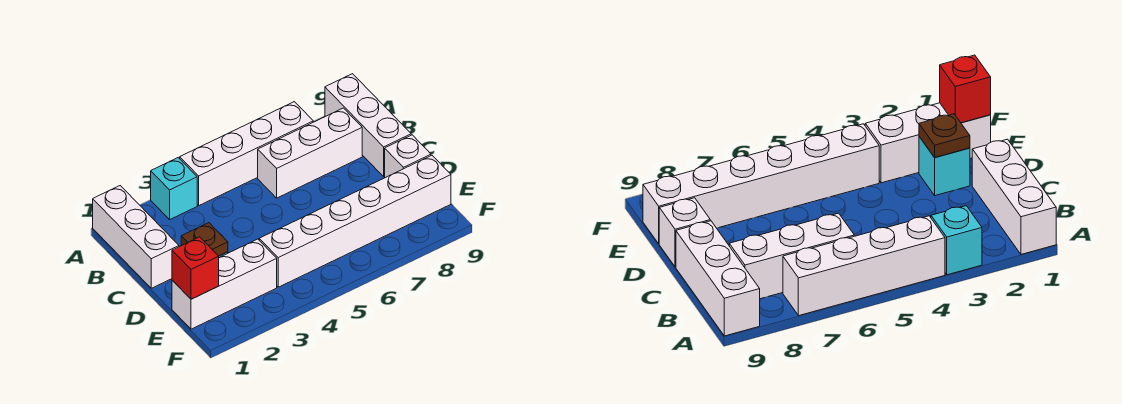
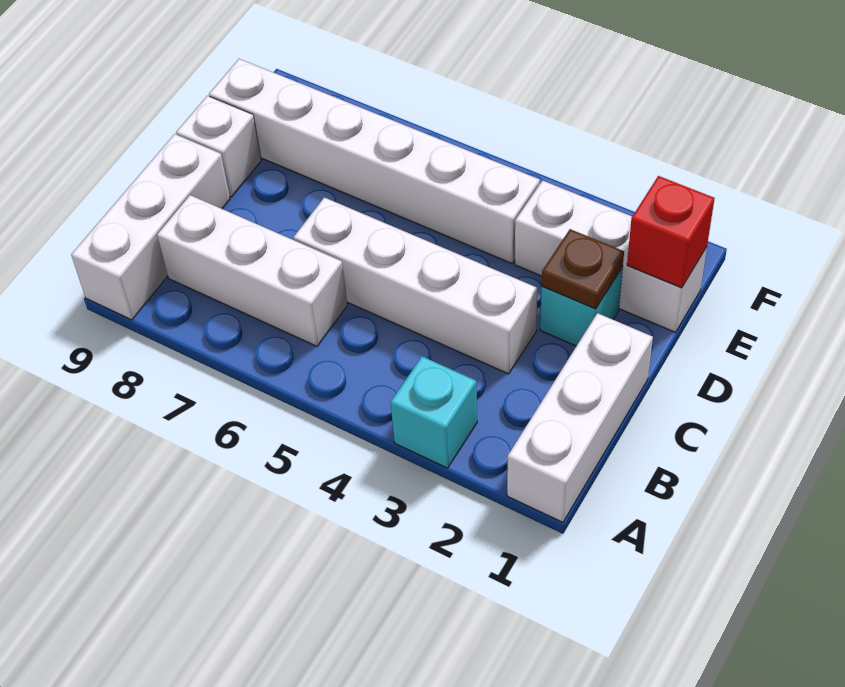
white 1x4 brick [180,102,313,205] -> white 1x4 brick moved to [293,197,537,374]

